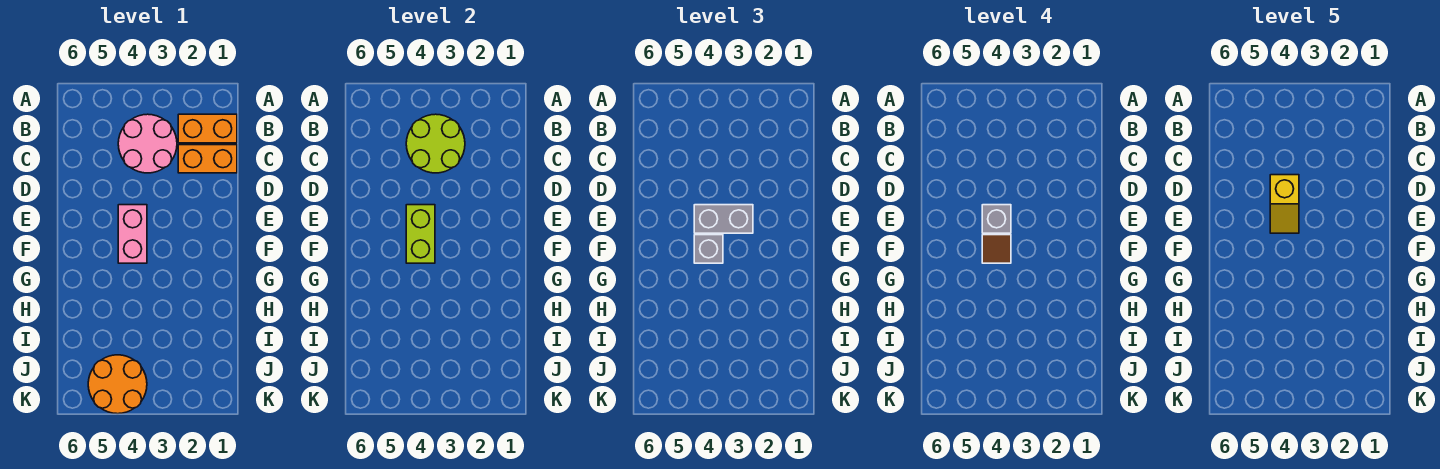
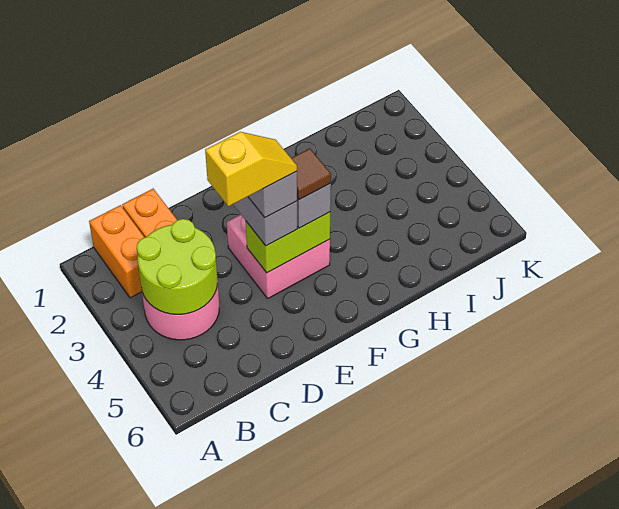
pink 1x2 brick [118,205,147,263] -> pink 2x2 brick [227,215,330,298]
orange 2x2 round brick [88,355,147,414] -> none

